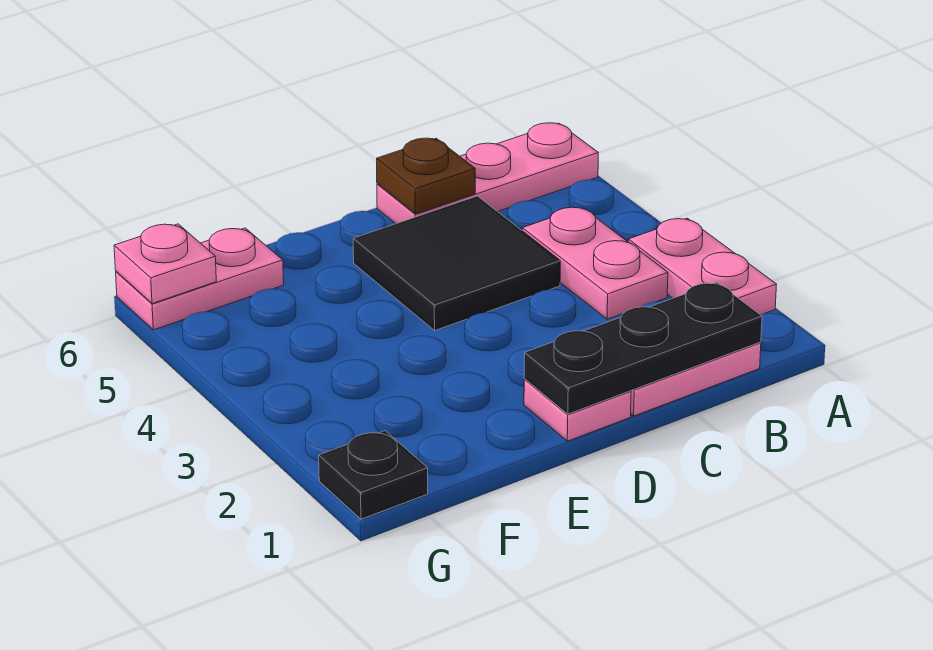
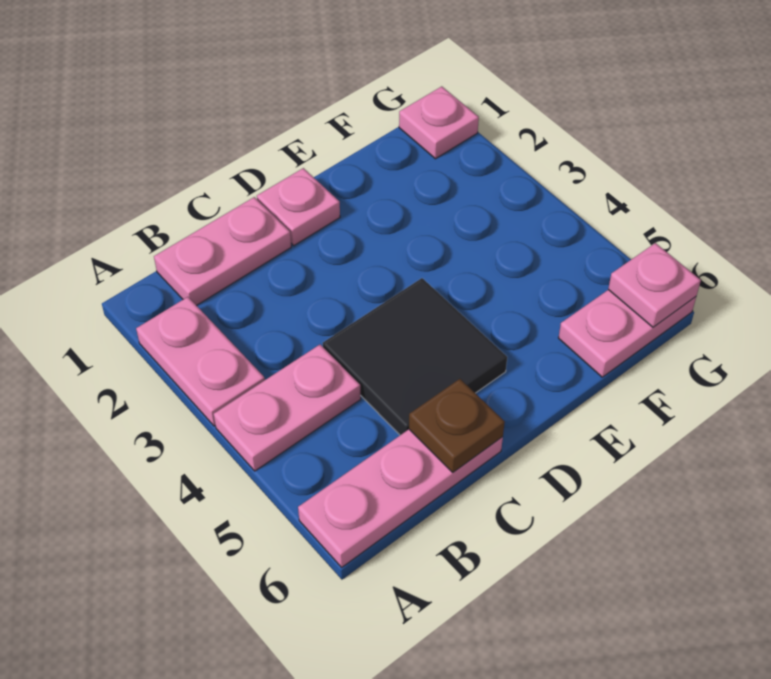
black 1x3 plate [524,282,762,414] -> none
pink 1x2 plate [522,207,668,319] -> pink 1x2 plate turned to [214,345,361,471]
black 1x1 plate [319,431,428,519] -> pink 1x1 plate [399,86,479,159]

